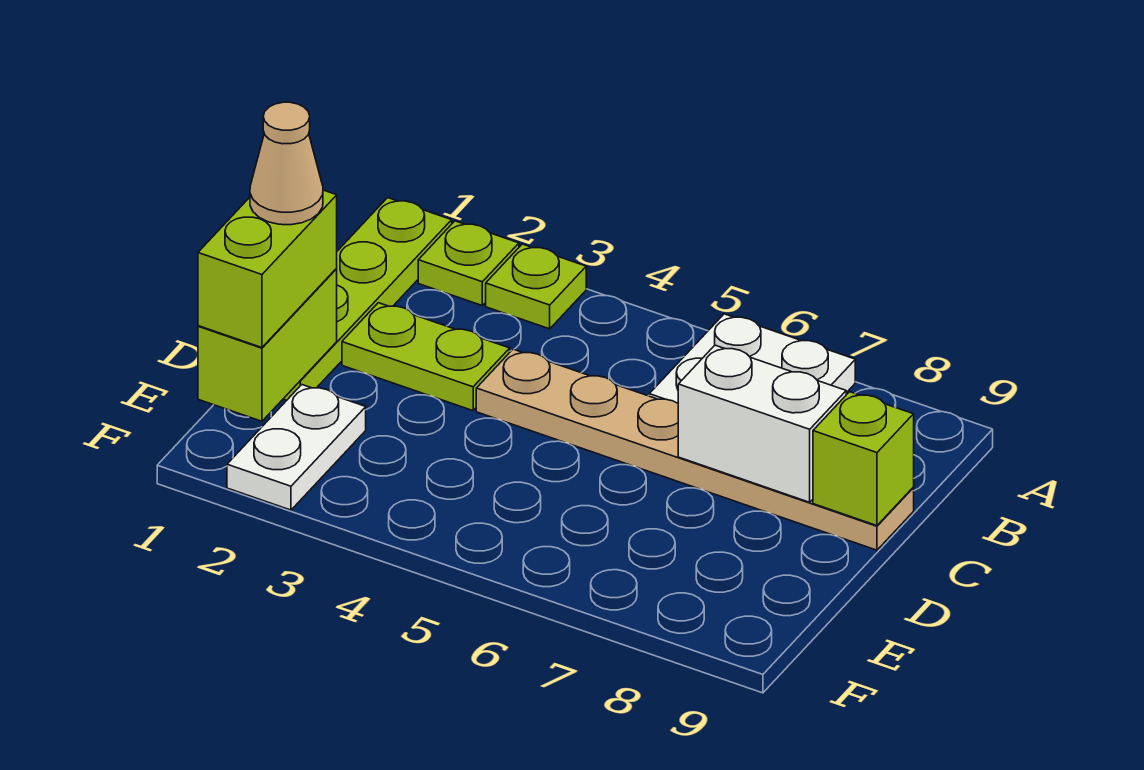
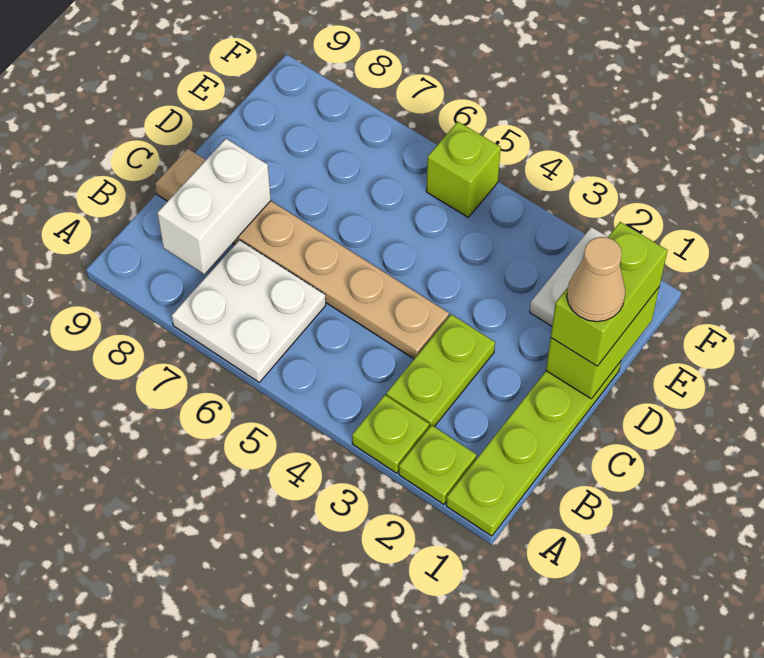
lime 1x2 plate [342,303,510,411] -> lime 1x2 plate turned to [386,314,495,428]
white 1x2 brick [678,345,846,502] -> white 1x2 brick turned to [157,139,271,274]
lime 1x1 brick [813,392,914,526] -> lime 1x1 brick moved to [426,122,501,217]

